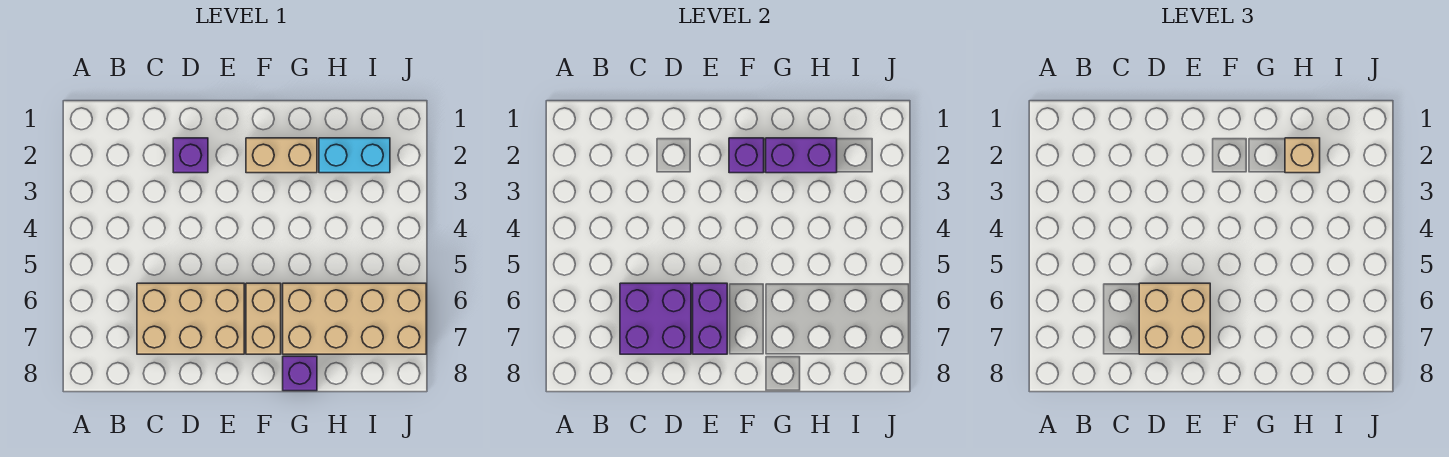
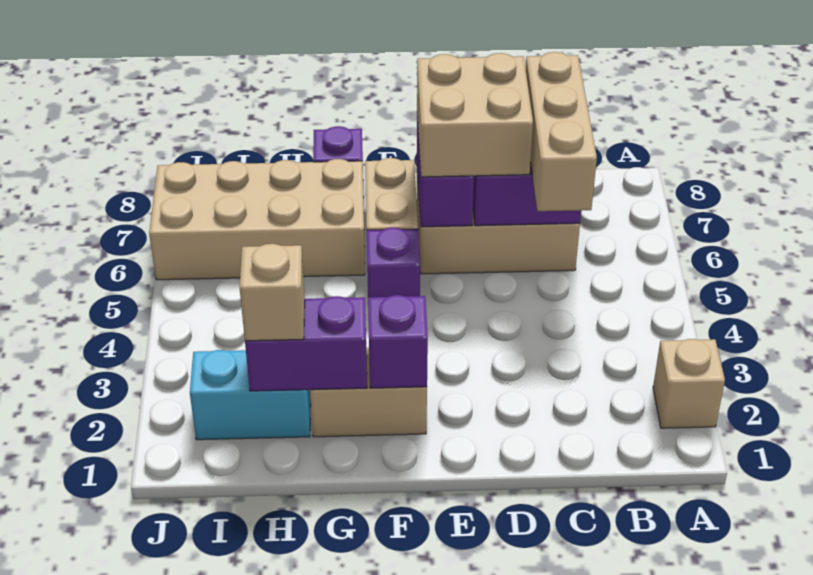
none -> tan 1x1 brick [653,339,725,428]
none -> tan 1x3 brick [526,52,597,211]
purple 1x1 brick [173,138,208,173] -> purple 1x1 brick moved to [367,228,420,297]

